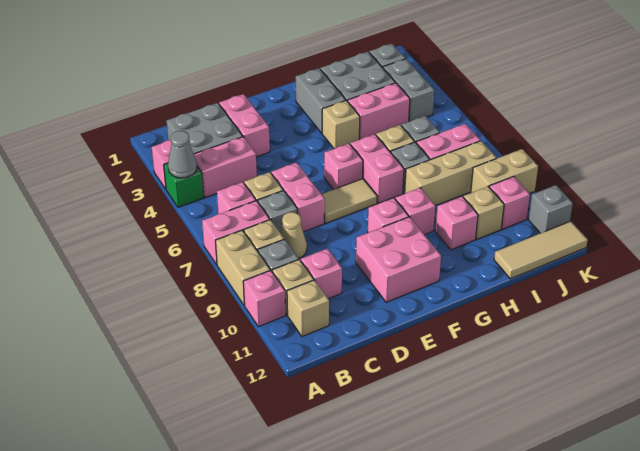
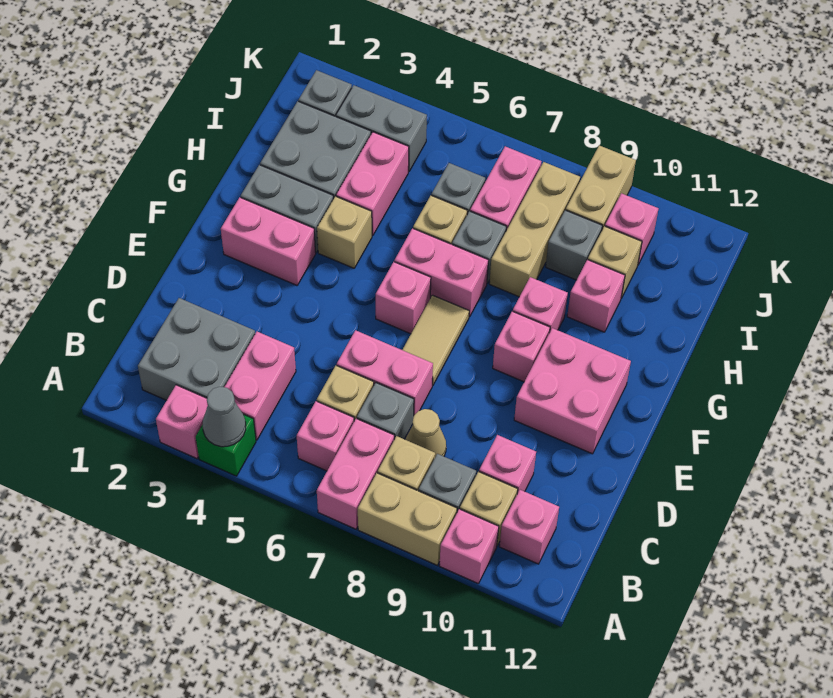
tan 1x1 brick [287,280,329,337] -> pink 1x1 brick [499,490,559,564]
pink 1x2 brick [219,94,270,157] -> pink 1x2 brick moved to [221,197,316,285]
tan 1x3 tile [494,221,588,279] -> none
grey 1x1 brick [529,185,573,233] -> grey 1x1 brick moved to [546,210,602,280]

